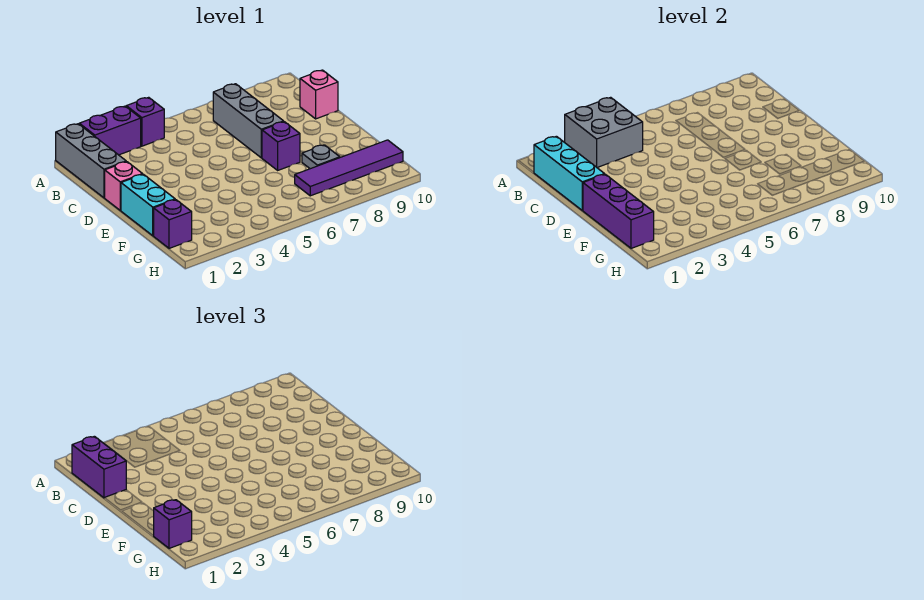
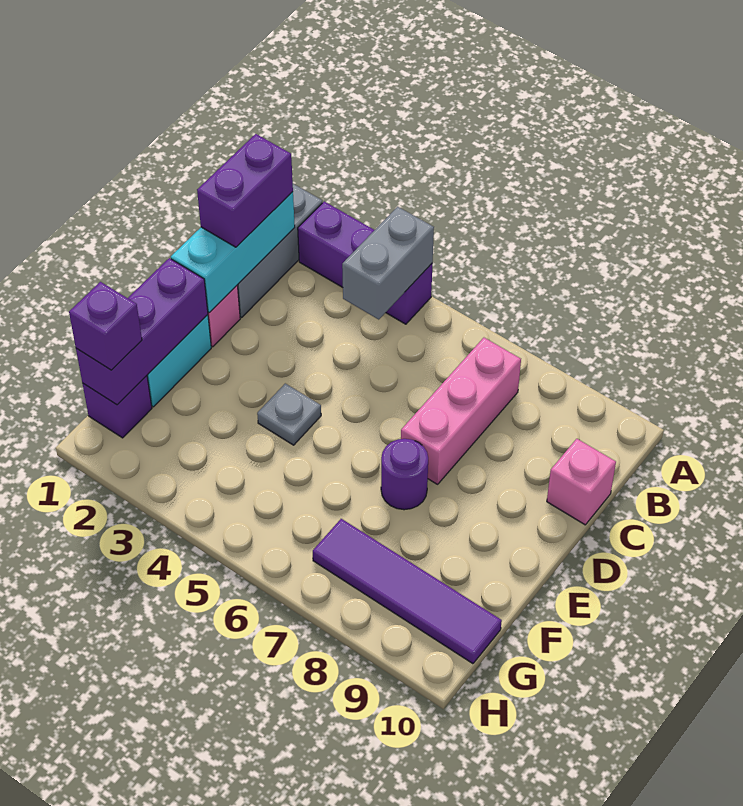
grey 2x2 brick [565,97,643,167] -> grey 1x2 brick [342,207,434,320]
grey 1x3 brick [213,84,284,158] -> pink 1x3 brick [401,338,521,484]
purple 1x1 brick [262,122,300,170] -> purple 1x1 round brick [381,439,428,510]
grey 1x1 plate [302,145,340,169] -> grey 1x1 plate moved to [257,383,321,445]

